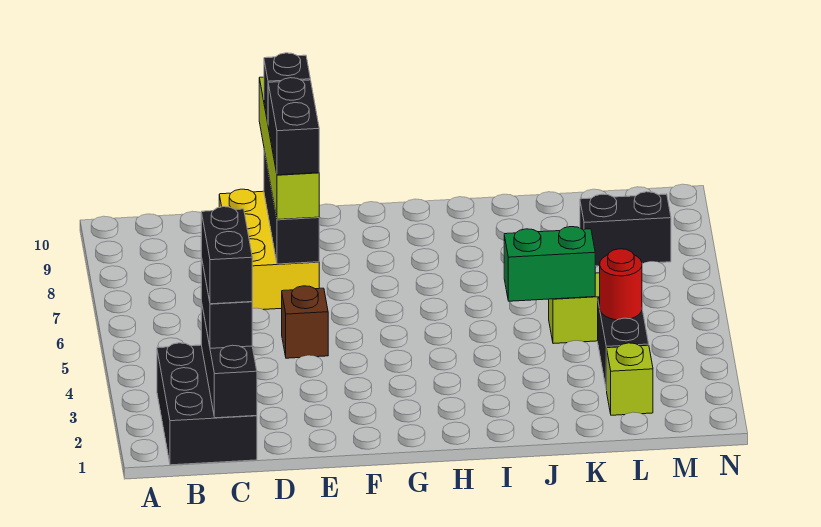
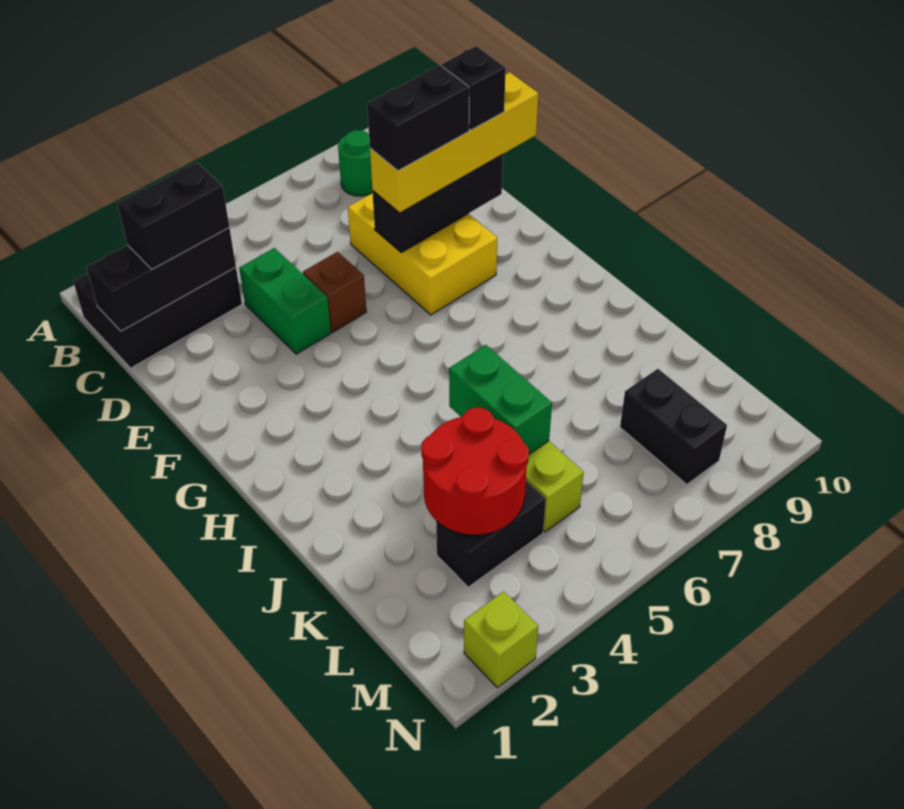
none -> green 1x1 round brick [338,130,373,196]
black 1x2 brick [201,207,252,304] -> none
none -> green 1x2 brick [239,248,331,354]
yellow 2x3 brick [219,189,319,310] -> yellow 2x3 brick turned to [348,193,497,315]
lime 1x4 brick [259,77,319,220] -> yellow 1x4 brick [370,72,538,213]
lime 1x1 brick [607,343,653,415] -> lime 1x1 brick moved to [464,591,538,688]
red 1x1 round brick [600,249,642,320] -> red 2x2 round brick [421,407,529,535]

